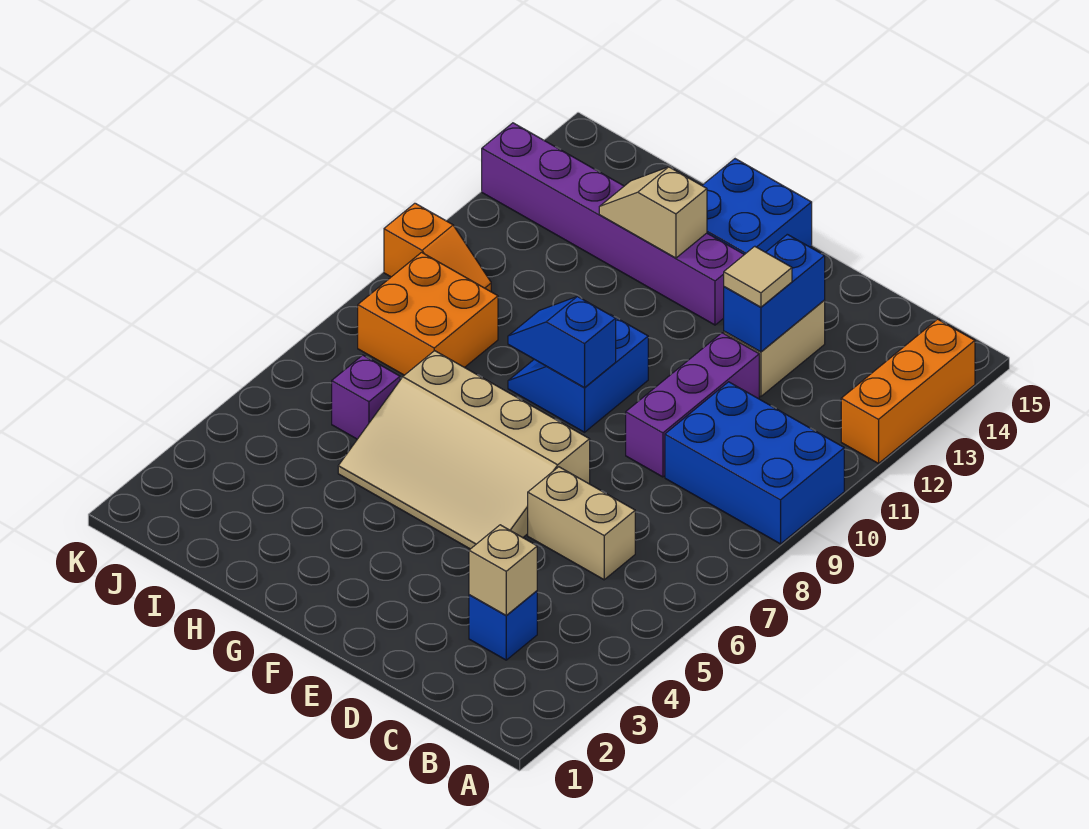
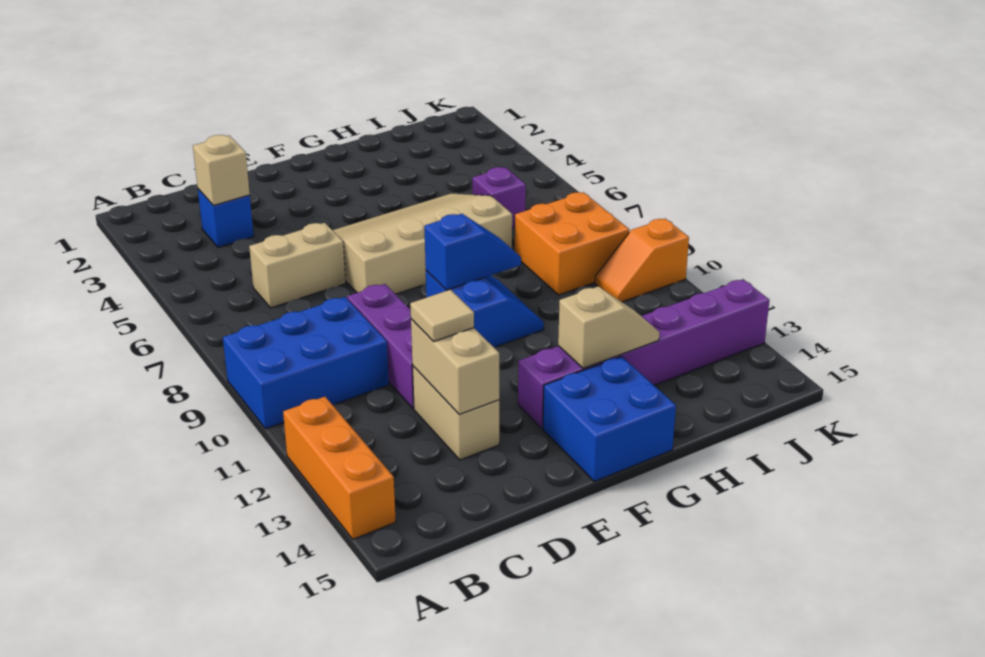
blue 1x2 brick [724,234,825,352] -> tan 1x2 brick [411,319,499,414]

